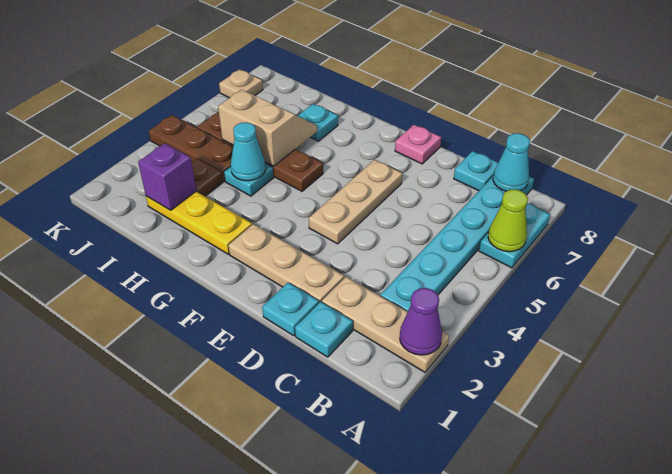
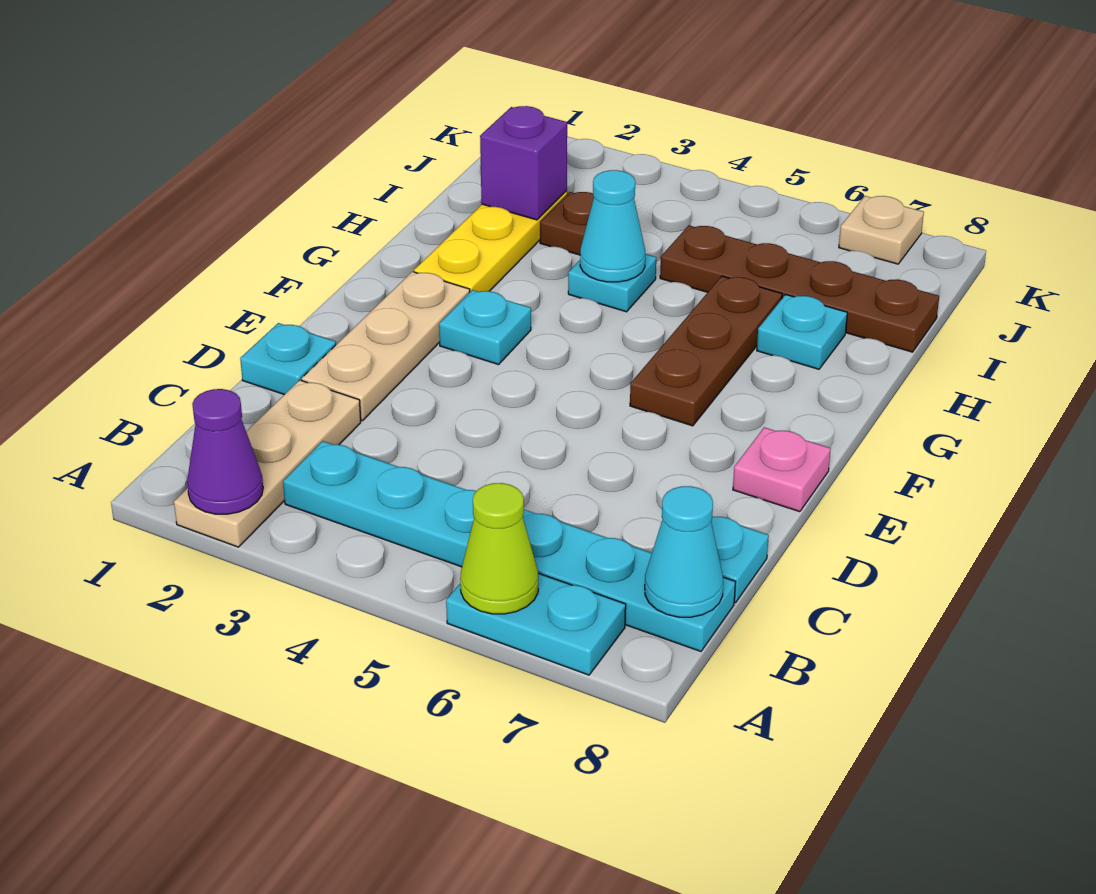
cyan 1x1 plate [295,302,353,357] -> cyan 1x1 plate moved to [439,290,531,365]
tan 1x3 plate [309,160,403,244] -> none
brown 1x4 plate [197,112,323,191] -> brown 1x4 plate turned to [660,225,939,352]
tan 2x2 slope [218,90,317,166] -> none
brown 1x3 plate [149,115,233,181] -> brown 1x3 plate moved to [630,276,782,426]

